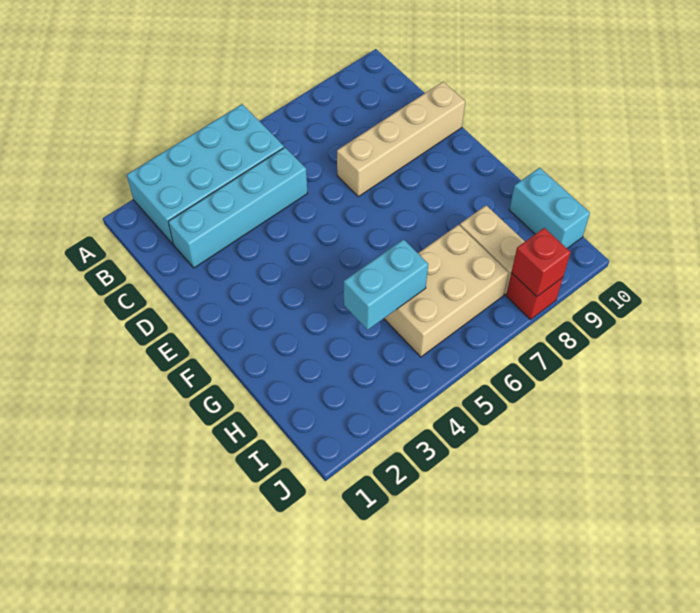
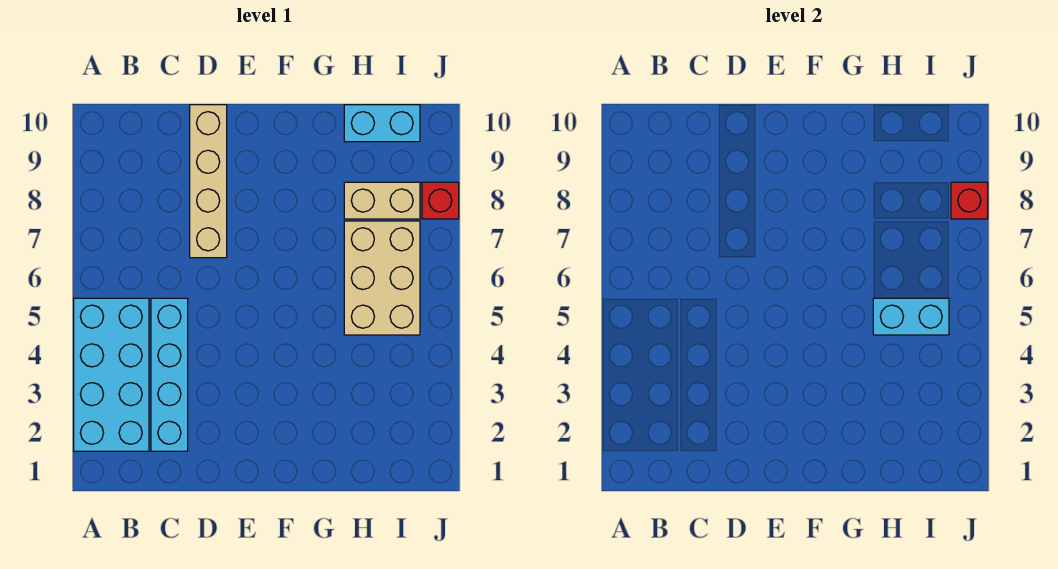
cyan 1x2 brick [344,239,428,330] -> cyan 1x2 brick turned to [873,298,949,335]

